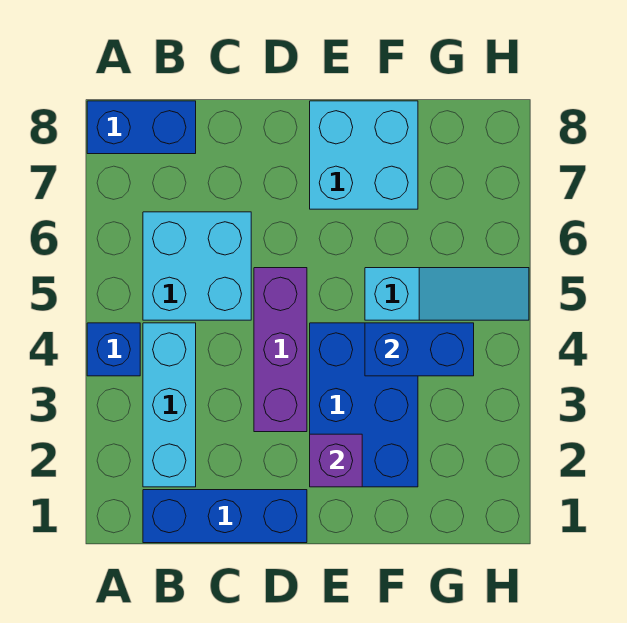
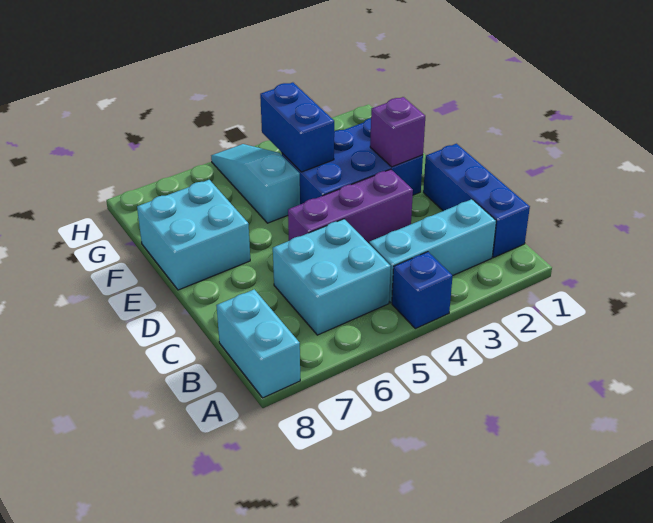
blue 1x2 brick [87,101,196,154] -> cyan 1x2 brick [216,289,300,398]

